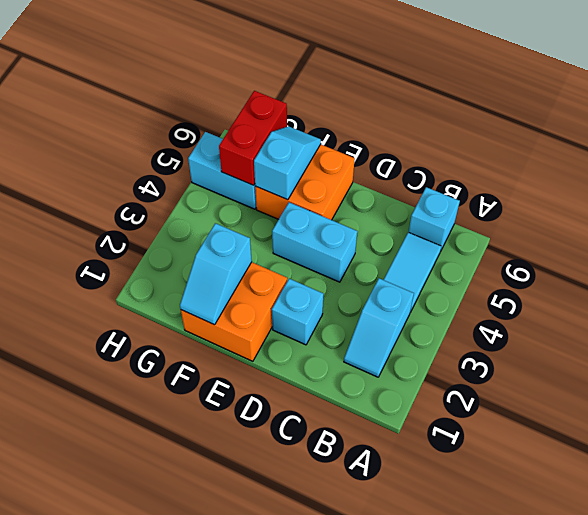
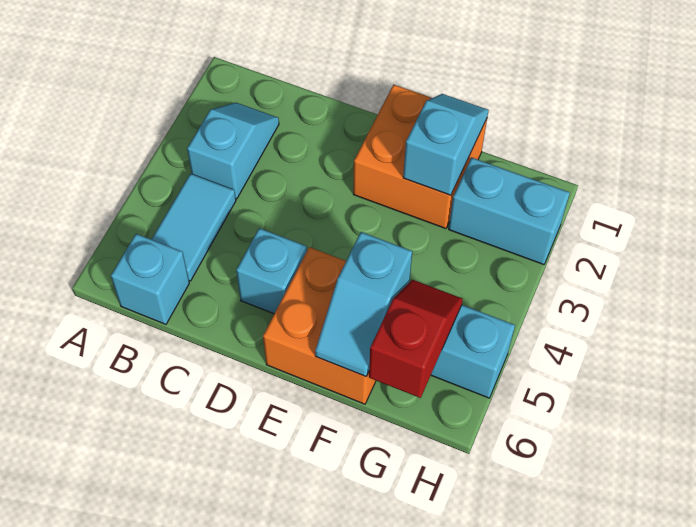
cyan 1x1 brick [272,279,323,345] -> cyan 1x1 brick moved to [236,228,307,314]
cyan 1x2 brick [272,202,357,282] -> cyan 1x2 brick moved to [449,158,570,265]
red 1x2 brick [219,91,287,185] -> red 1x2 slope [369,280,463,398]

